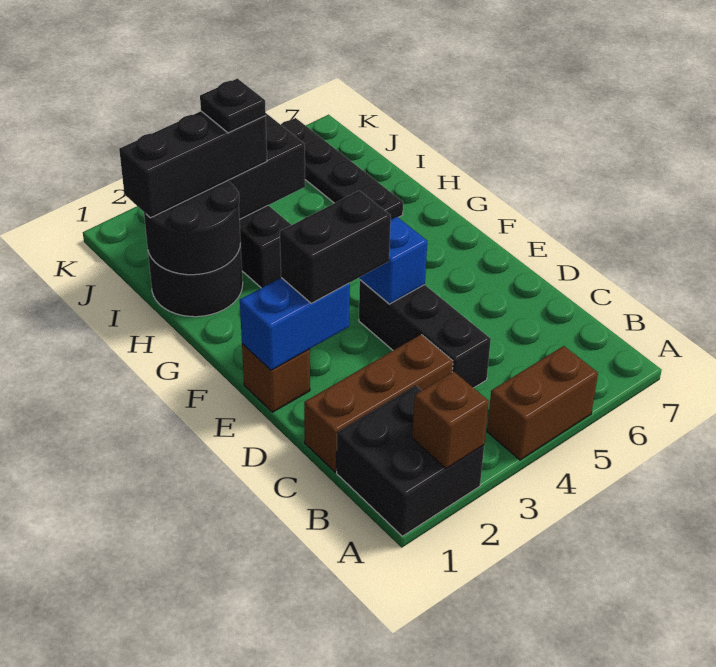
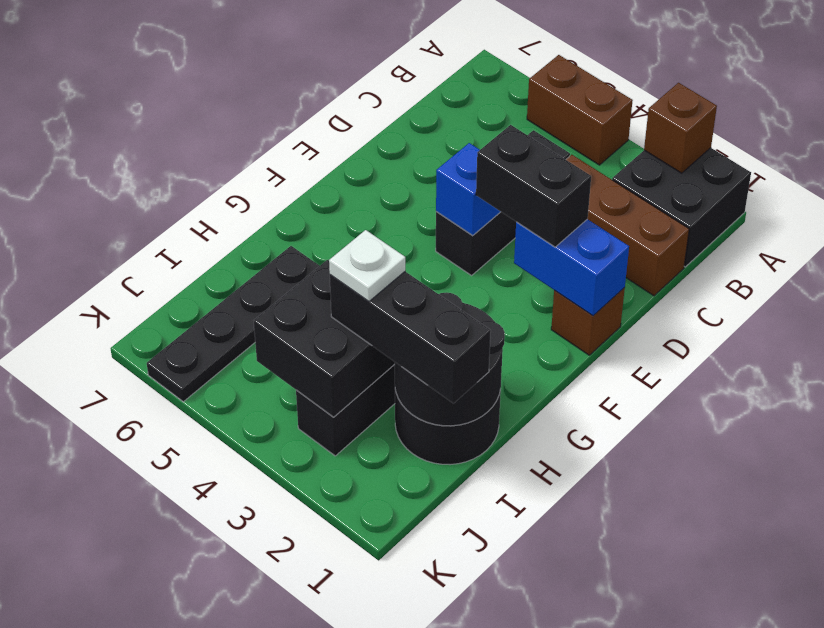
black 1x1 plate [200,79,266,133] -> white 1x1 plate [329,230,405,301]

